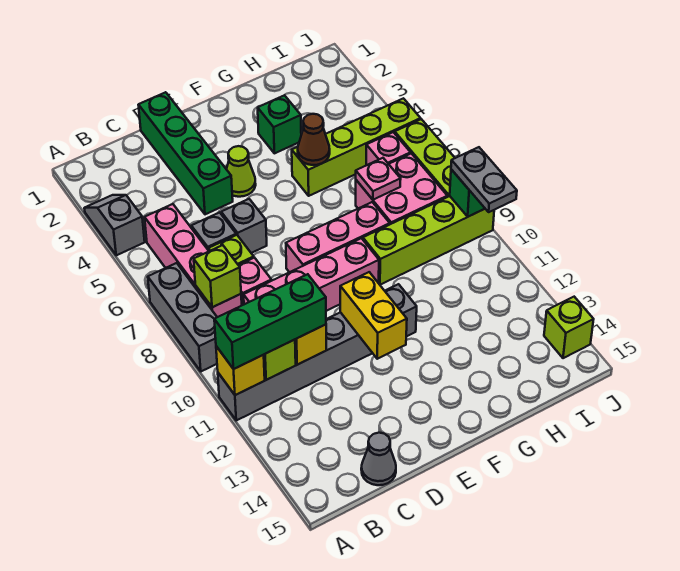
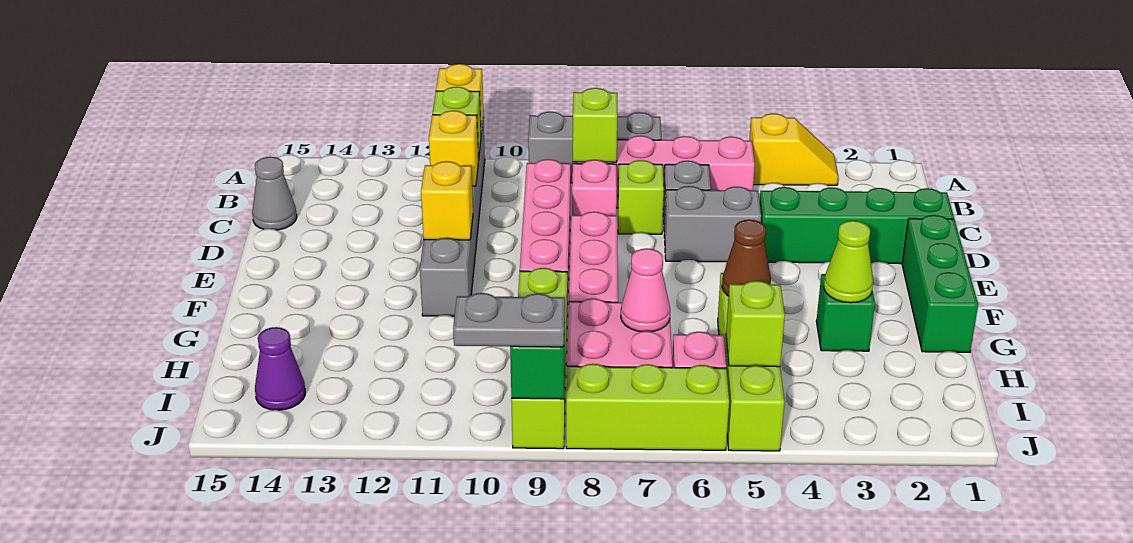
grey 1x2 slope [84,195,145,255] -> yellow 1x2 slope [749,114,838,185]
green 1x3 brick [214,274,326,369] -> green 1x3 brick moved to [902,215,978,352]
grey 1x1 brick [221,199,267,253] -> grey 1x2 brick [664,186,761,262]
lime 1x1 cone [226,146,256,197] -> lime 1x1 cone moved to [824,221,873,303]
yellow 1x2 brick [340,272,407,359] -> yellow 1x1 brick [421,161,473,240]
pink 1x1 plate [356,158,401,200] -> pink 1x1 cone [621,248,670,332]
none -> purple 1x1 cone [255,327,305,410]
lime 1x1 brick [544,297,594,358] -> lime 1x1 brick moved to [726,281,785,367]

